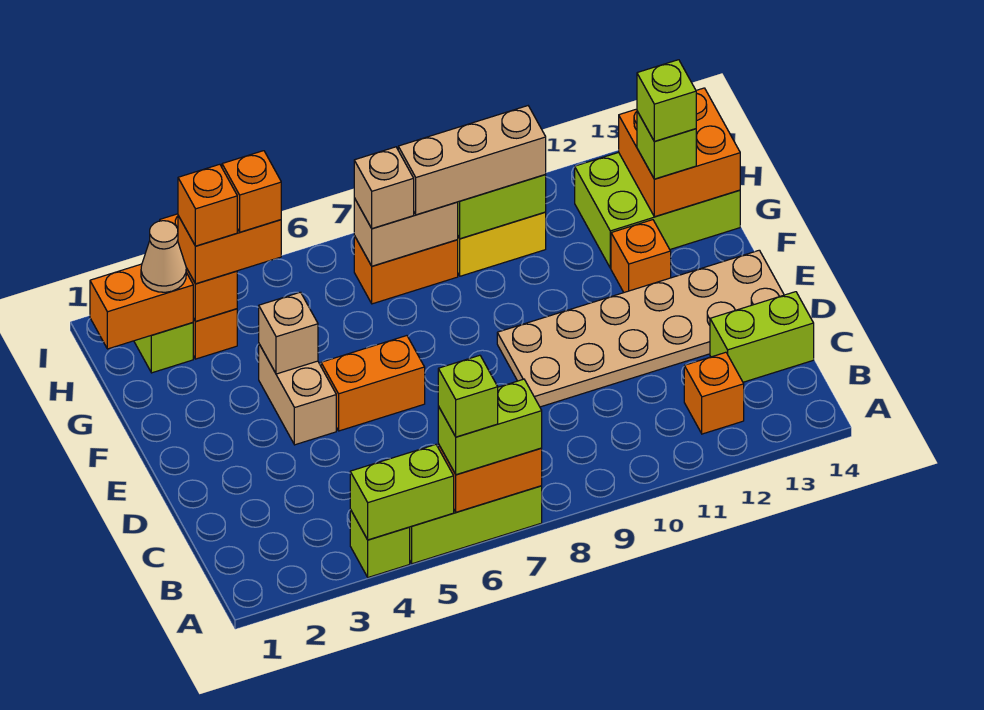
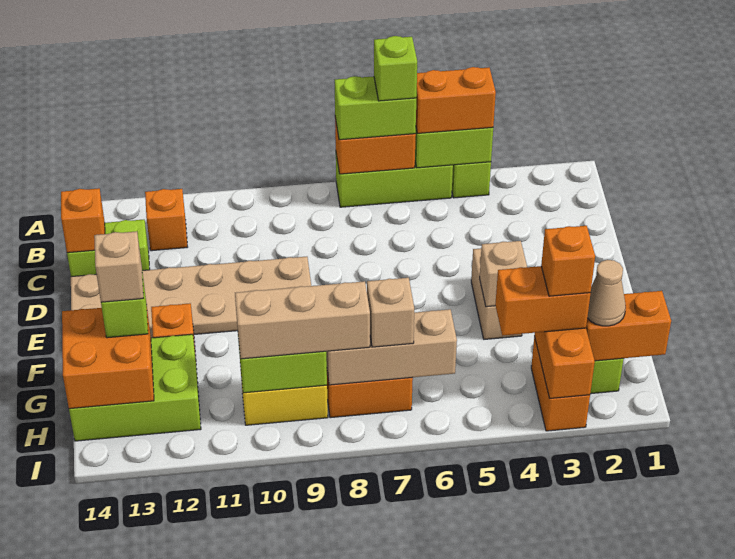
orange 1x2 brick [321,336,425,431] -> orange 1x2 brick moved to [416,67,496,133]
lime 1x1 brick [637,60,696,141] -> tan 1x1 brick [94,231,143,302]
orange 1x1 brick [222,151,281,232] -> orange 1x1 brick moved to [61,188,105,253]
tan 1x2 brick [354,198,458,266] -> tan 1x3 brick [326,309,457,385]

